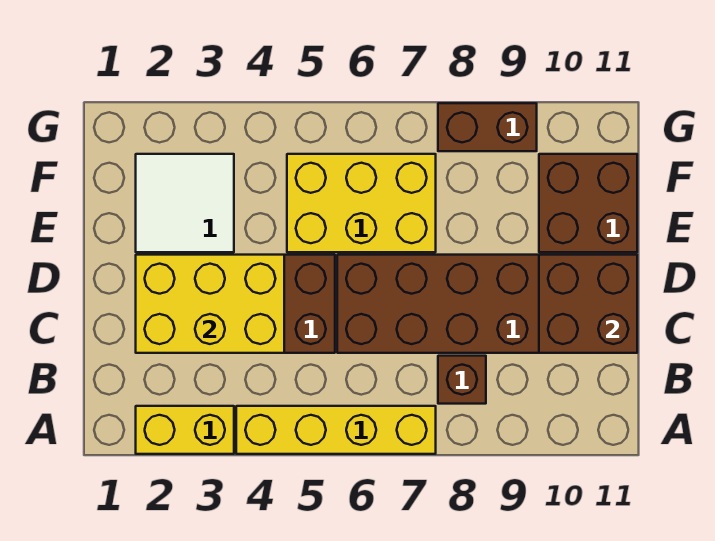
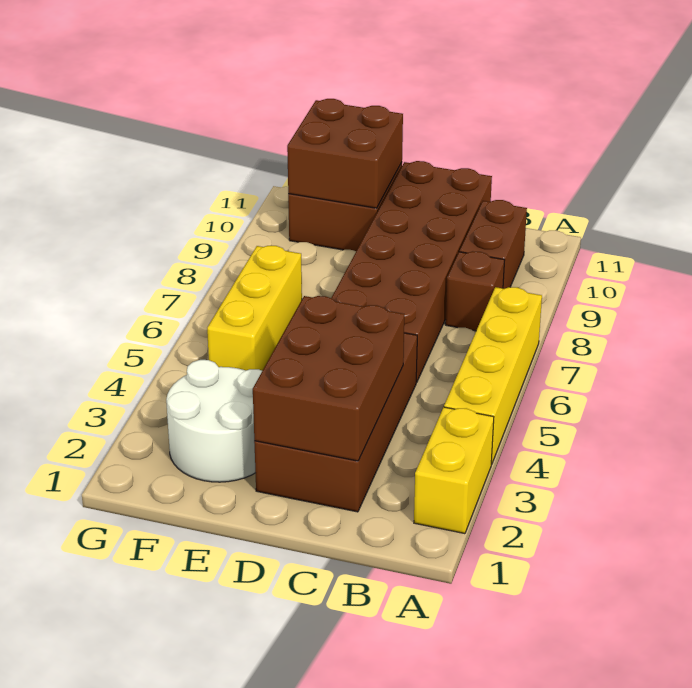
yellow 2x3 brick [136,255,284,353] -> brown 2x3 brick [253,296,404,461]
brown 2x2 brick [539,255,637,353] -> brown 2x2 brick moved to [287,99,403,208]
white 2x2 tile [136,154,234,252] -> white 2x2 round brick [166,360,262,482]
yellow 2x3 brick [287,154,436,252] -> yellow 1x3 brick [207,246,302,371]
brown 1x2 brick [438,103,537,151] -> brown 1x2 brick moved to [460,200,527,289]

